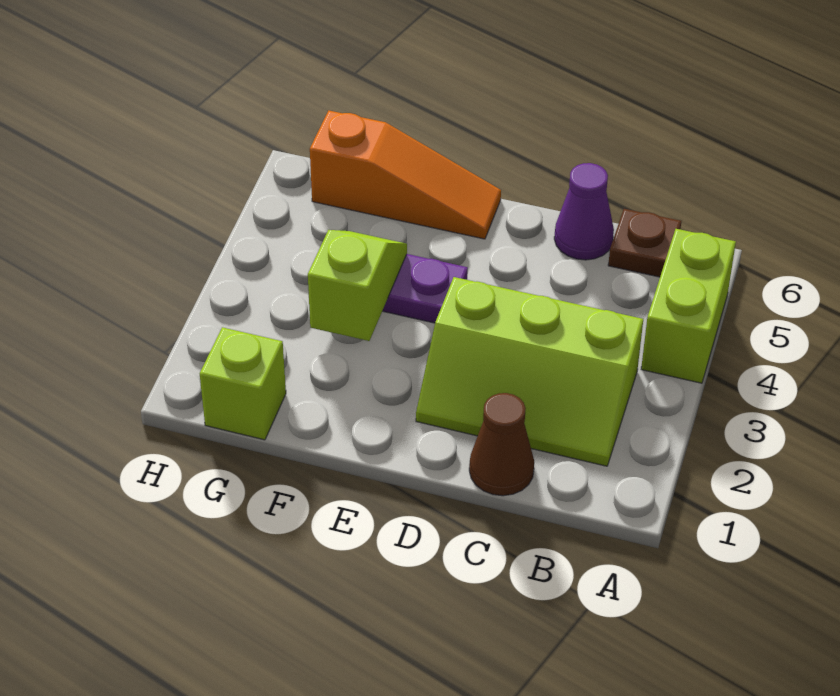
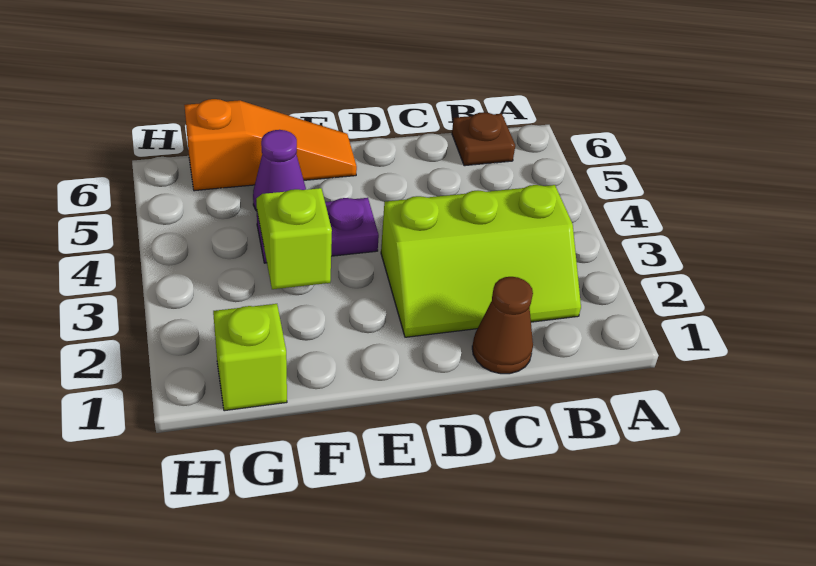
lime 1x2 brick [641,229,736,383] -> none
purple 1x1 cone [554,163,614,260] -> purple 1x1 cone moved to [253,130,306,211]

